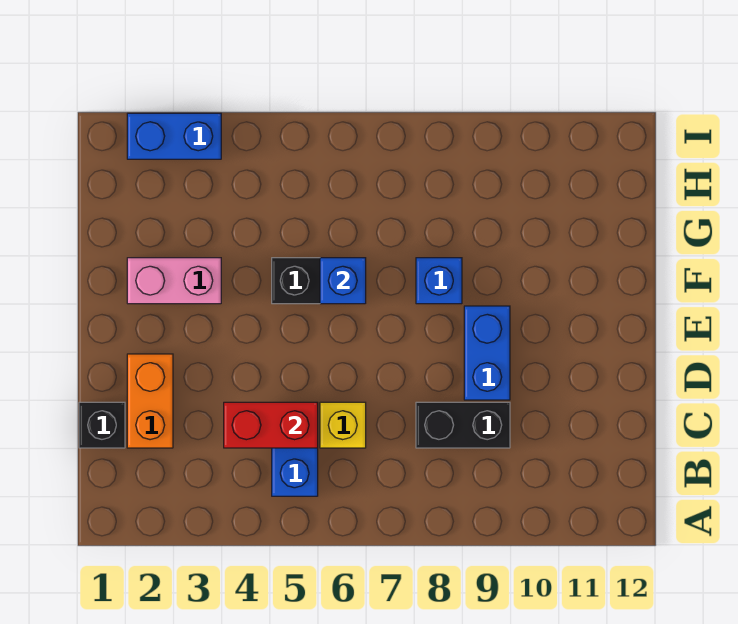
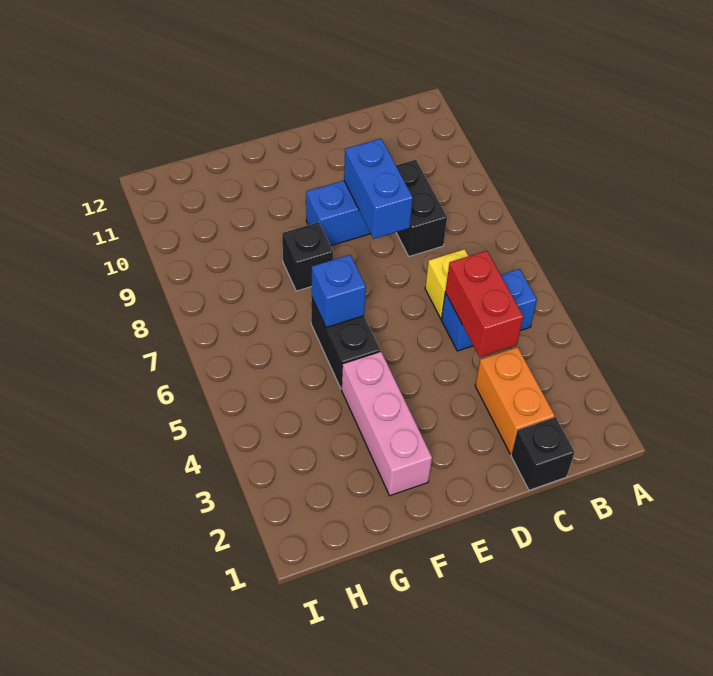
orange 1x2 brick [127,354,173,448] -> orange 1x2 brick turned to [475,347,555,454]
pink 1x2 brick [127,258,221,304] -> pink 1x3 brick [342,352,432,496]
blue 1x1 brick [416,258,462,304] -> black 1x1 brick [282,222,333,291]
blue 1x2 brick [127,113,221,159] -> blue 1x2 brick moved to [344,139,413,239]

